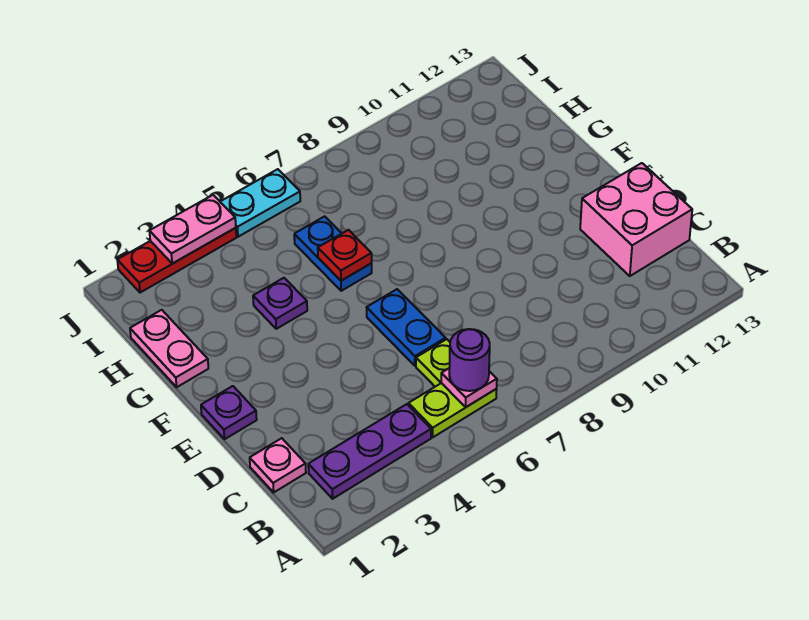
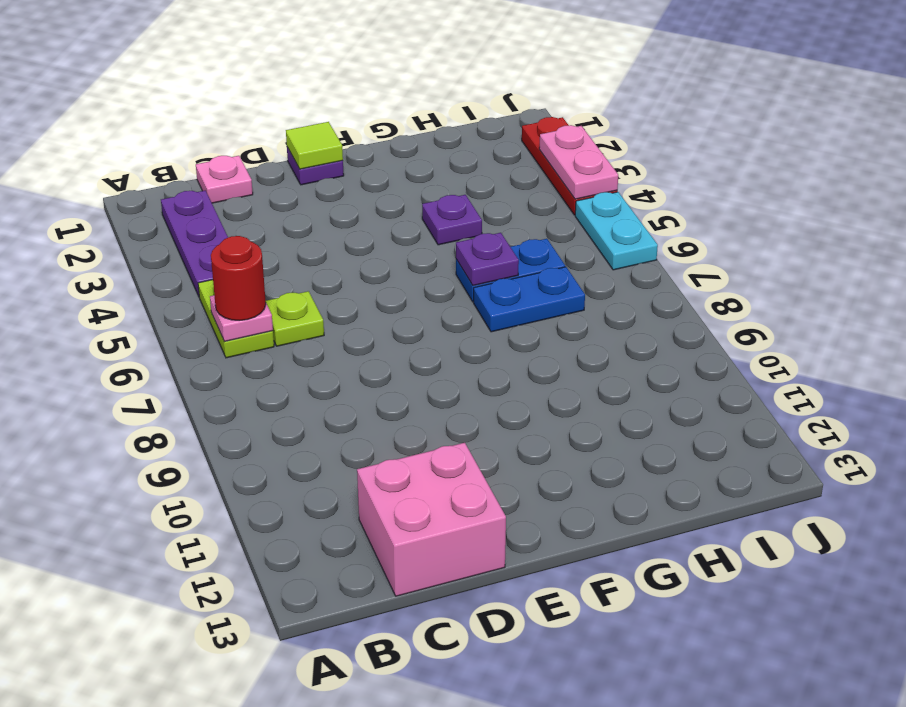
purple 1x1 round brick [449,329,490,391] -> red 1x1 round brick [211,236,266,321]
blue 1x2 plate [367,289,446,366] -> blue 1x2 plate moved to [474,267,585,332]
none -> lime 1x1 tile [286,122,343,169]
pink 1x2 plate [130,310,208,387] -> none
red 1x1 plate [318,230,372,281] -> purple 1x1 plate [456,233,519,286]

